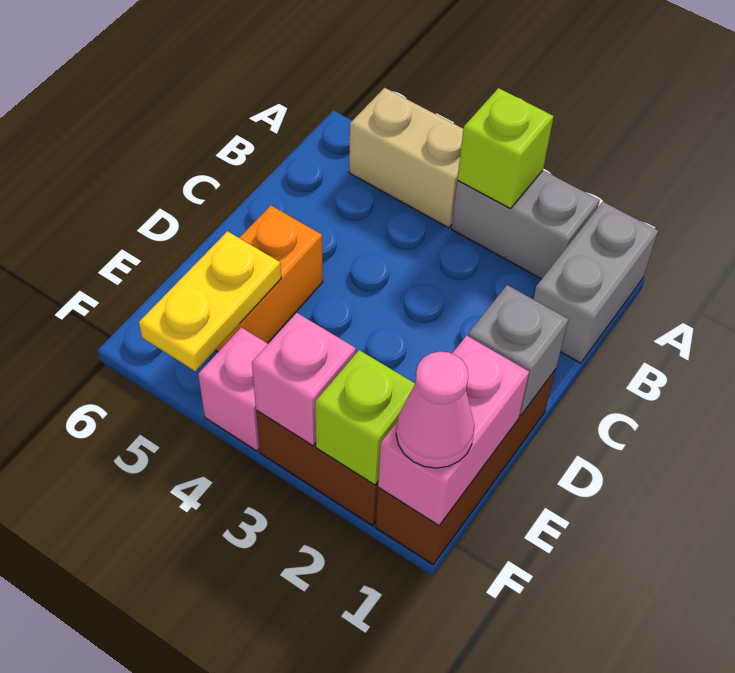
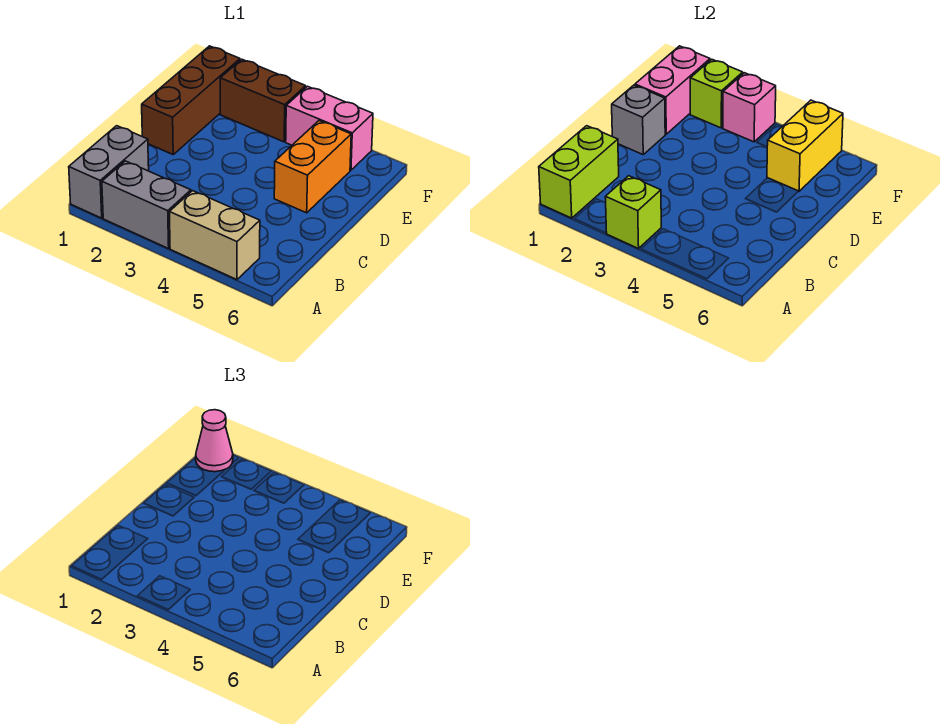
none -> lime 1x2 brick [539,126,619,218]
yellow 1x2 plate [139,231,281,371] -> yellow 1x2 brick [767,100,843,191]
pink 1x1 brick [198,327,268,451] -> pink 1x2 brick [286,86,373,170]

